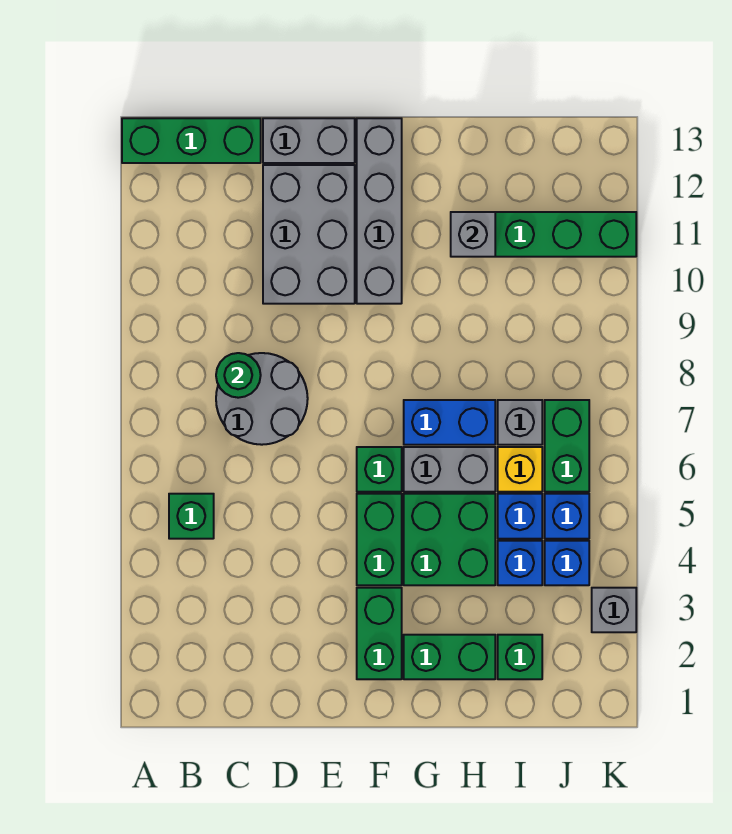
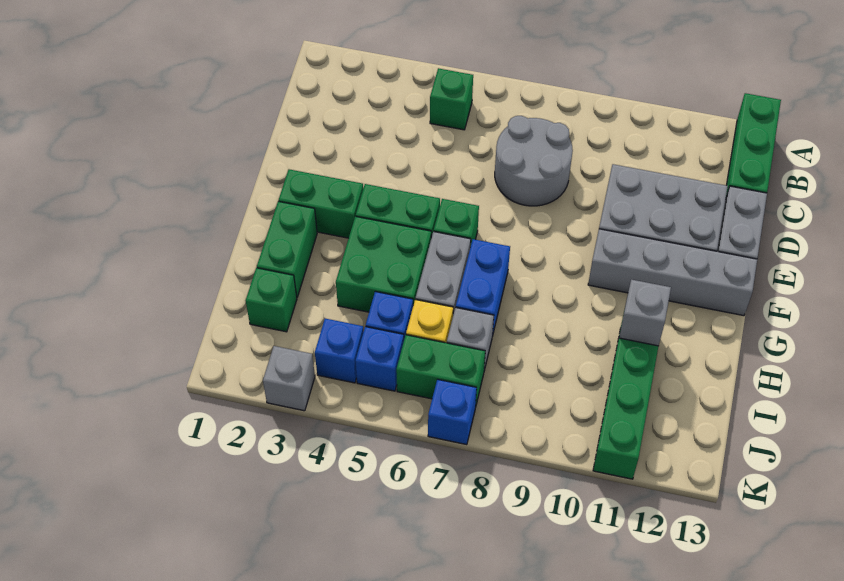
green 1x1 round brick [216,353,261,398] -> none
blue 1x1 brick [498,541,542,585] -> blue 1x1 brick moved to [428,379,477,445]

